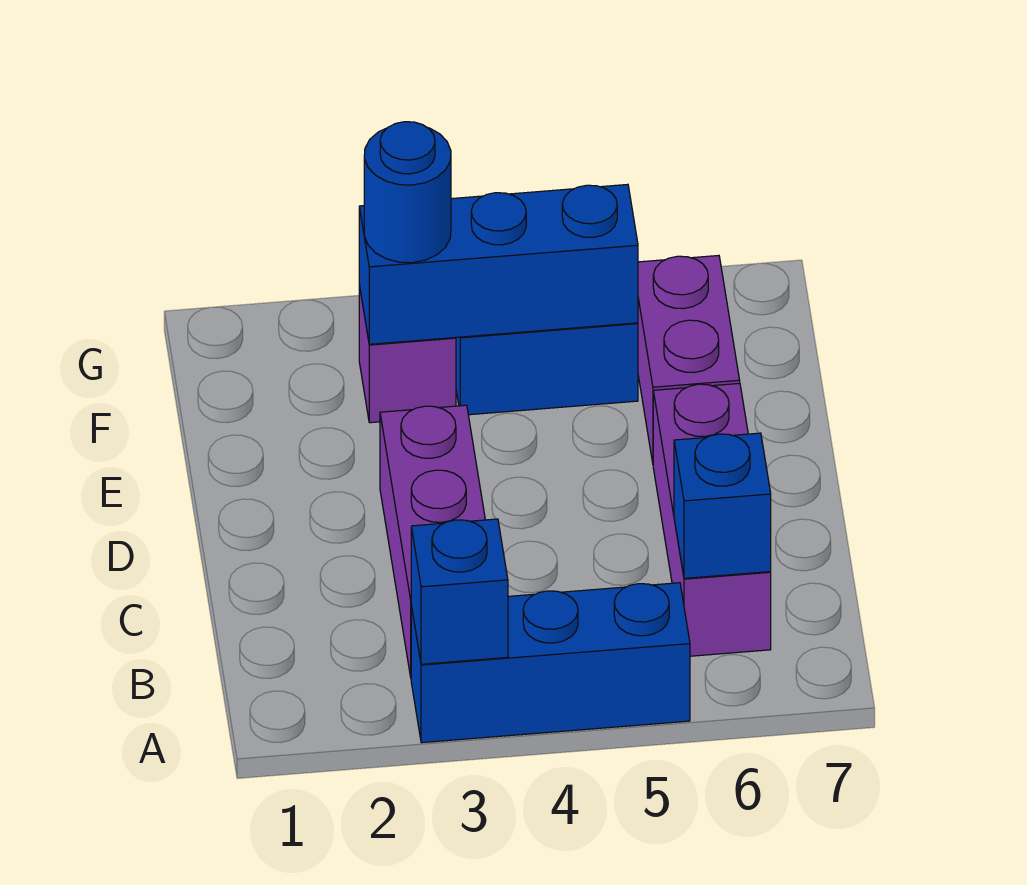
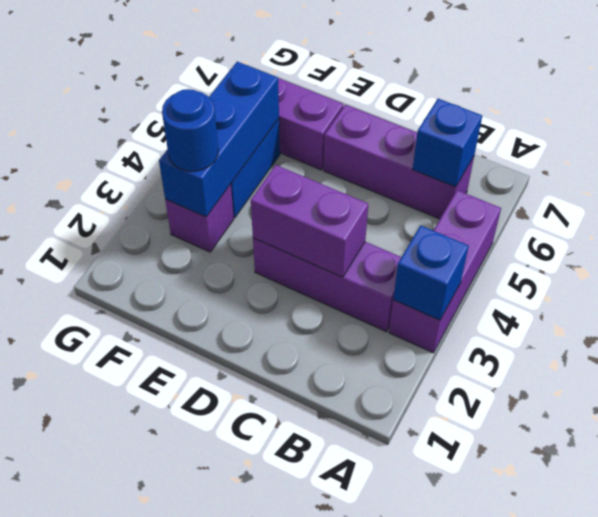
blue 1x3 brick [411,583,690,743] -> purple 1x3 brick [389,190,501,353]
none -> purple 1x2 brick [251,165,368,277]

